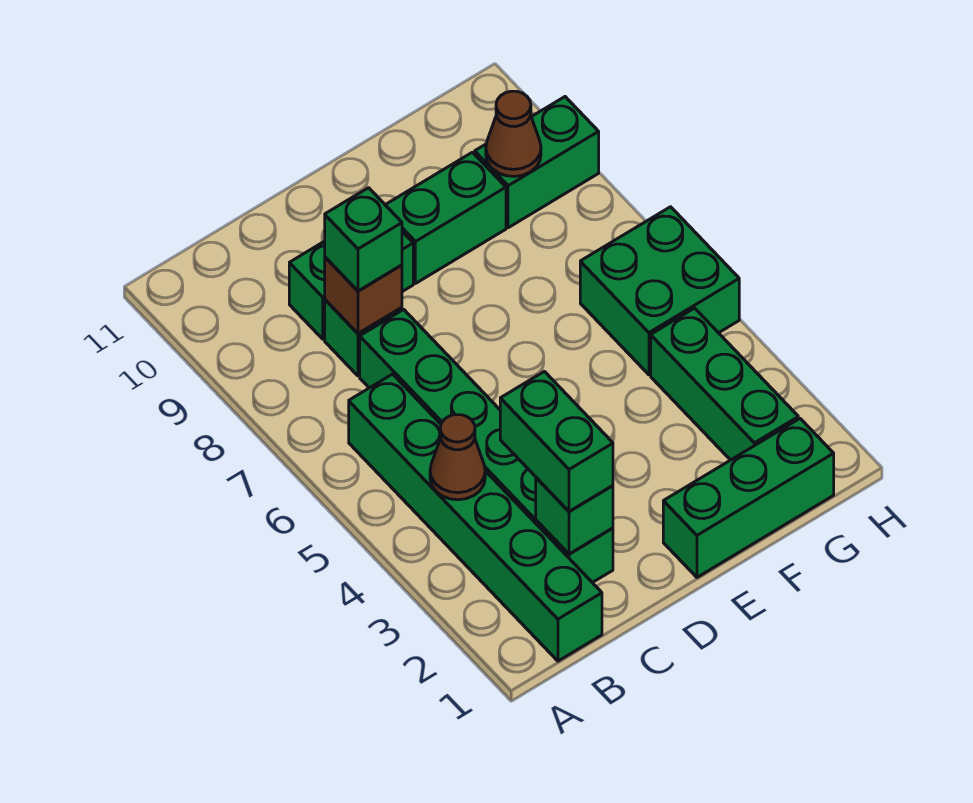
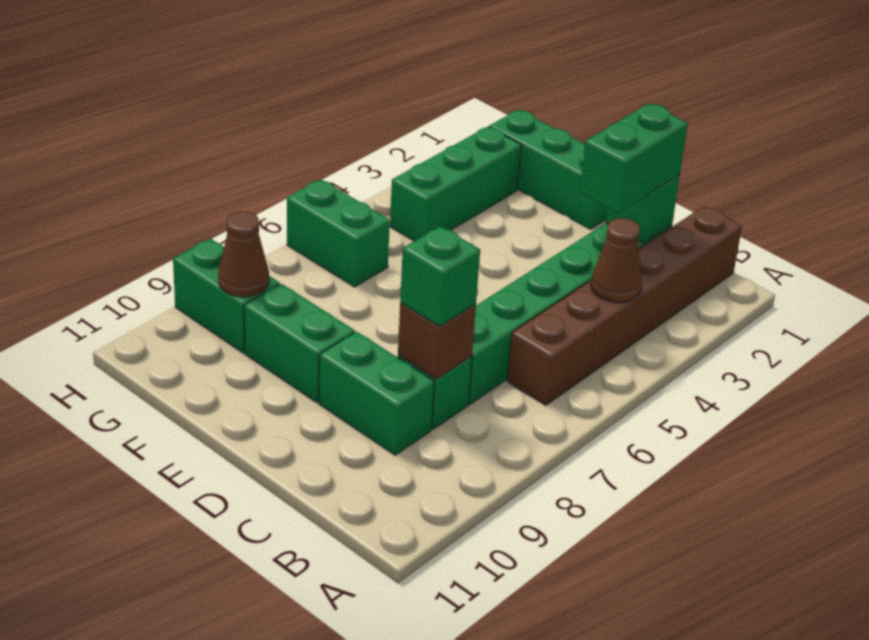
green 1x6 brick [349,374,602,661] -> brown 1x6 brick [507,206,742,405]
green 2x2 brick [580,207,739,375] -> green 1x2 brick [287,179,390,287]

